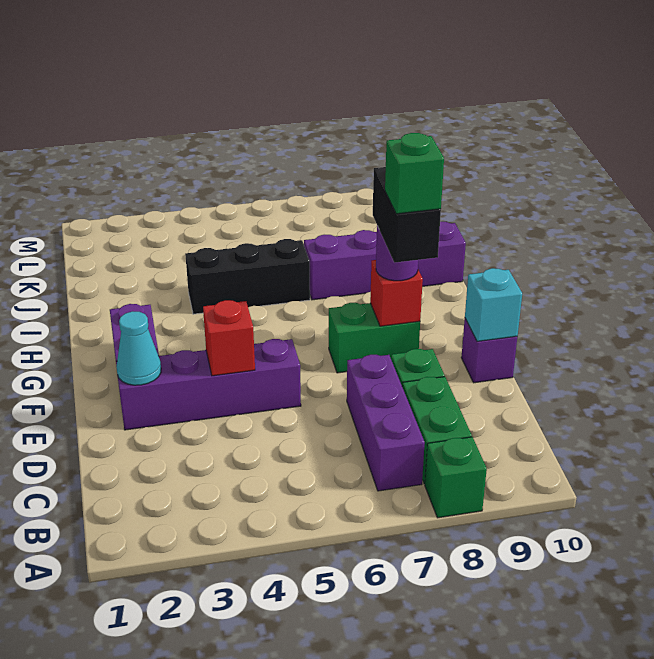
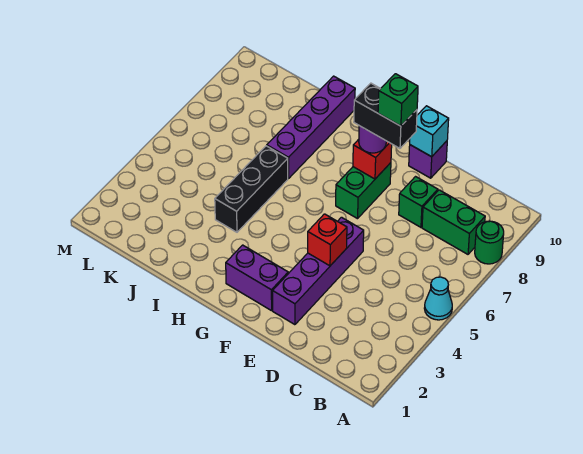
green 1x1 brick [425,437,487,518] -> green 1x1 round brick [475,221,504,264]
purple 1x3 brick [347,355,425,491] -> none
cyan 1x1 cone [116,311,161,385] -> cyan 1x1 cone moved to [424,277,452,320]

